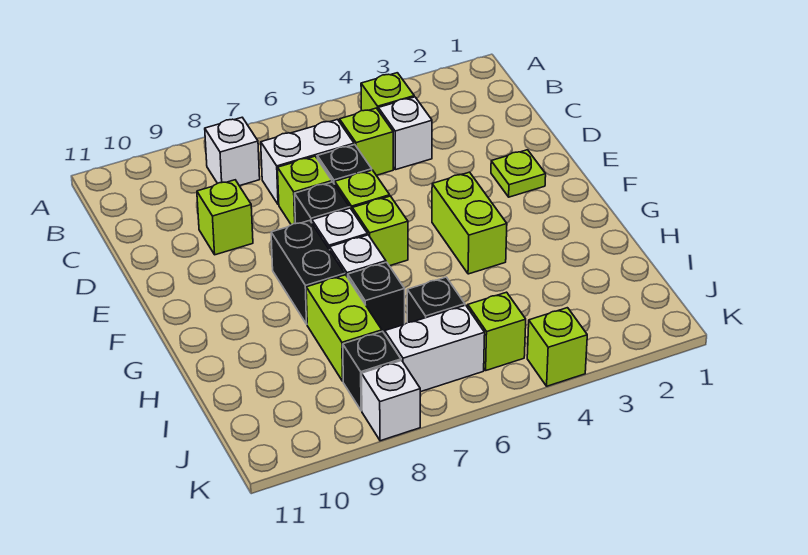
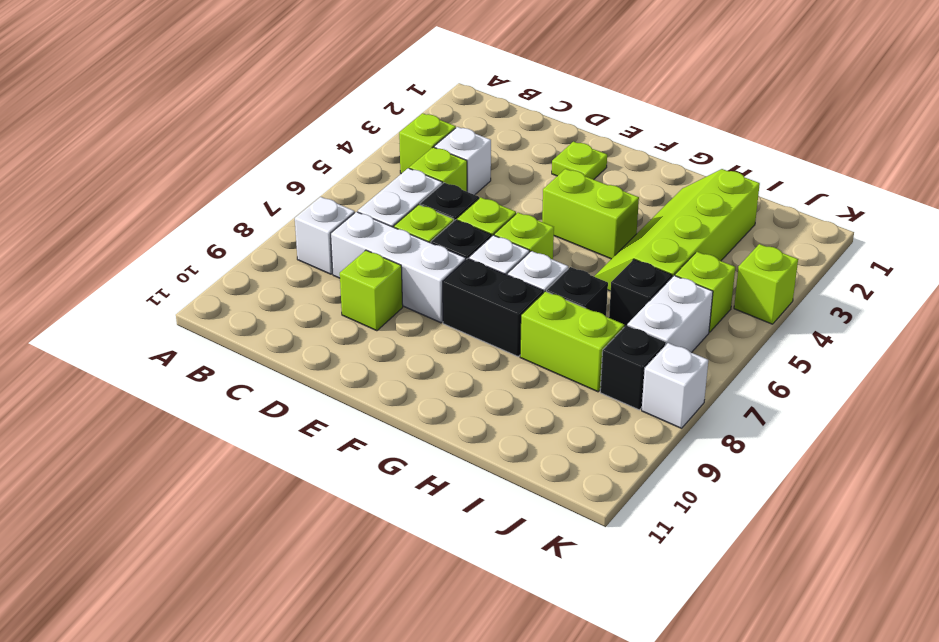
none -> white 1x3 brick [331,212,466,323]
none -> lime 2x4 slope [594,169,760,291]

